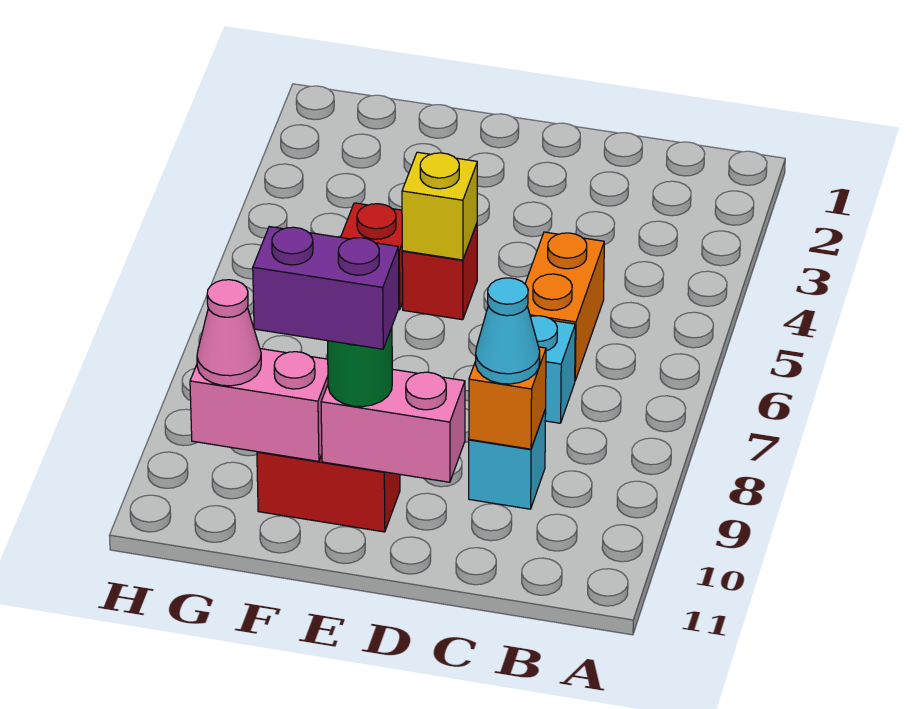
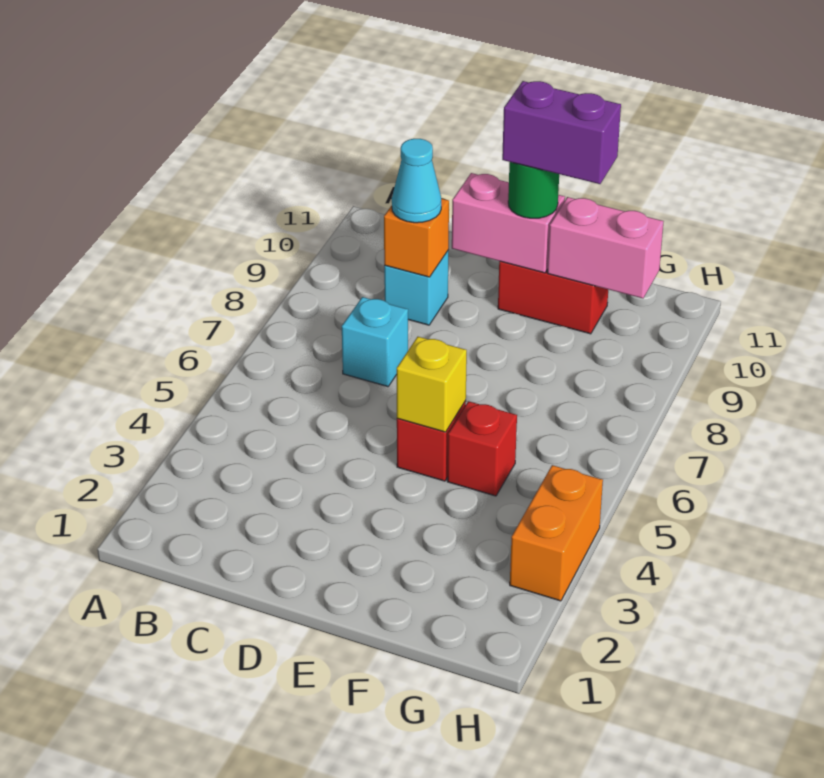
orange 1x2 brick [525,232,604,380] -> orange 1x2 brick moved to [510,465,603,601]
pink 1x1 cone [197,280,261,386] -> none

